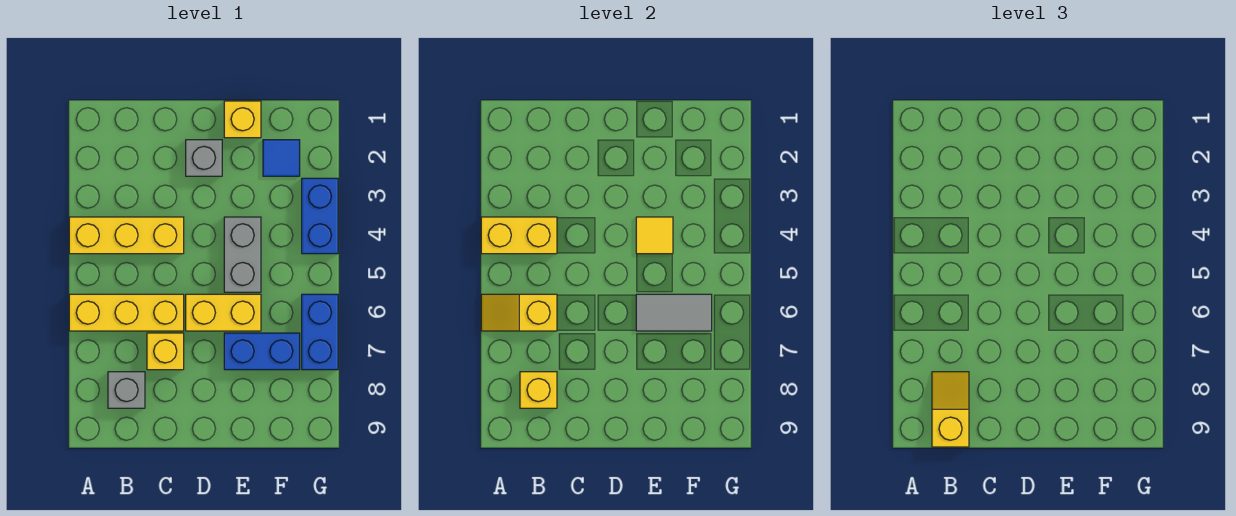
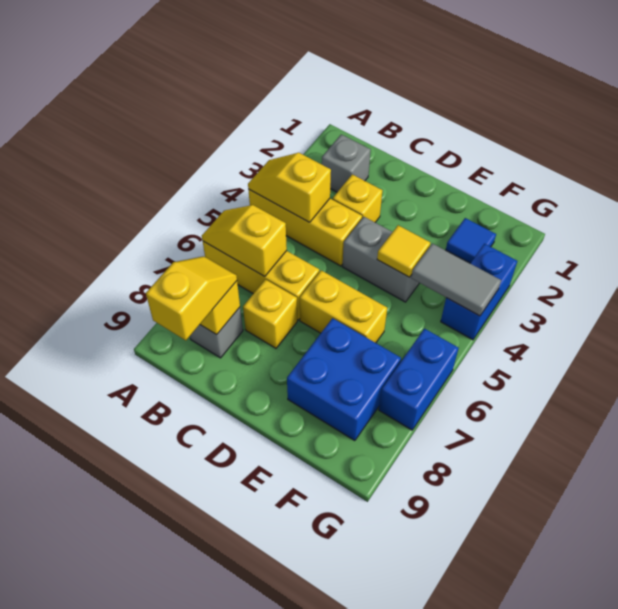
yellow 1x2 brick [481,217,557,254] -> yellow 1x2 slope [248,153,331,222]
grey 1x1 brick [186,140,222,176] -> grey 1x1 brick moved to [322,134,371,192]
yellow 1x1 brick [224,101,261,138] -> yellow 1x1 brick moved to [333,174,383,222]
grey 1x2 brick [224,217,261,292] -> grey 1x2 brick turned to [342,217,419,302]
grey 1x2 tile [636,294,712,331] -> grey 1x2 tile moved to [411,243,501,316]
blue 1x2 brick [224,333,300,370] -> blue 2x2 brick [287,318,401,441]

